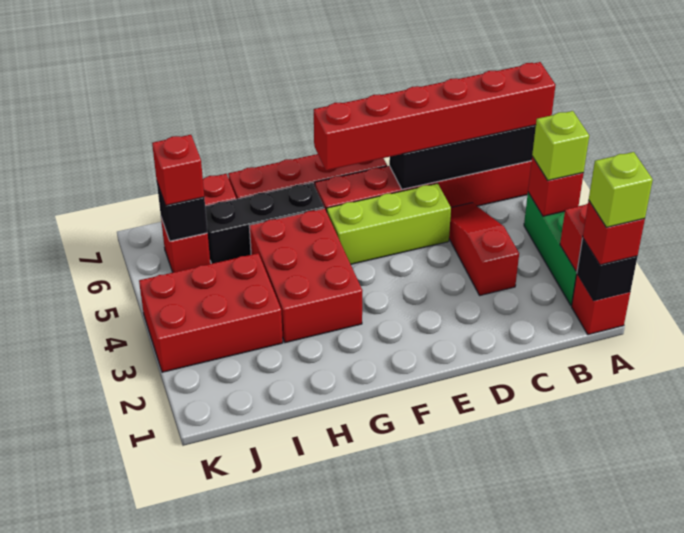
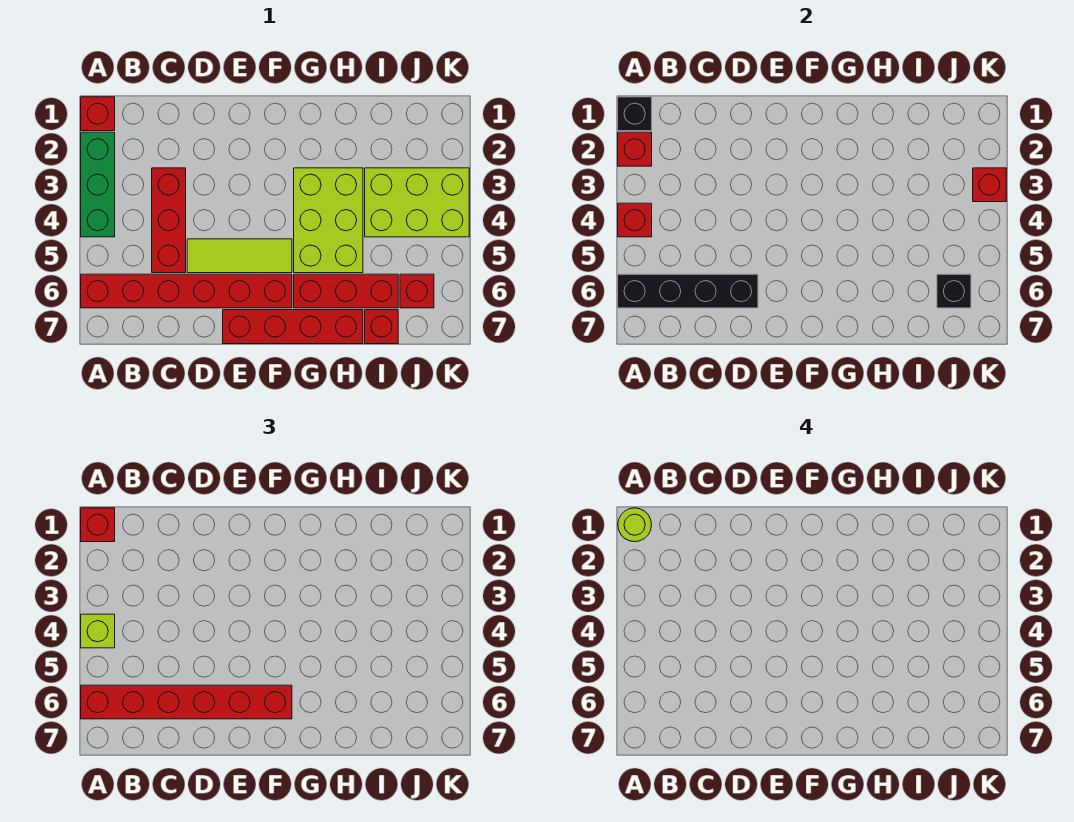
lime 1x1 brick [589,152,653,227] -> lime 1x1 round brick [618,508,652,542]
red 1x3 slope [449,203,519,295] -> red 1x3 brick [152,168,186,273]
lime 1x3 brick [327,183,451,264] -> lime 1x3 tile [187,239,292,273]
red 2x3 brick [249,208,363,343] -> lime 2x3 brick [294,168,363,273]
black 1x3 brick [205,183,324,264] -> red 1x3 brick [294,274,398,308]
red 2x3 brick [139,253,283,372] -> lime 2x3 brick [365,168,469,237]
red 1x1 brick [152,135,204,205] -> red 1x1 brick moved to [973,168,1006,202]

